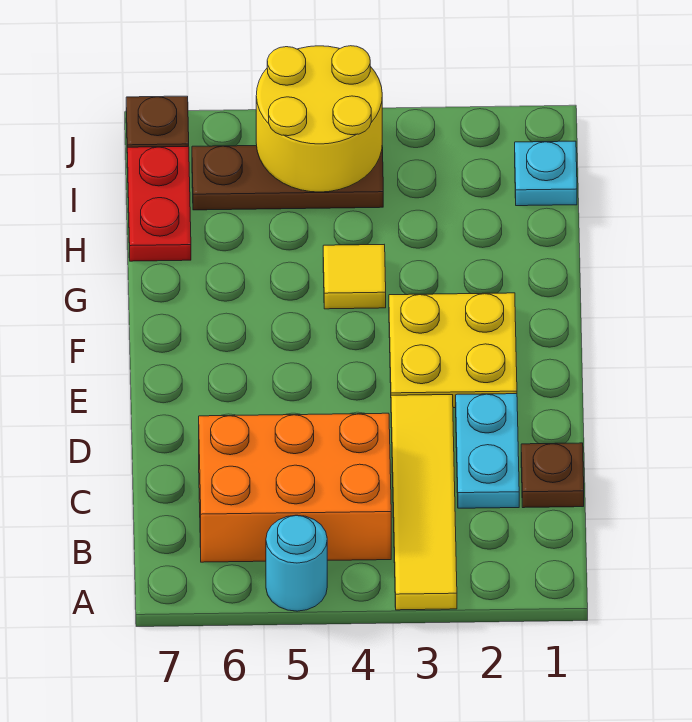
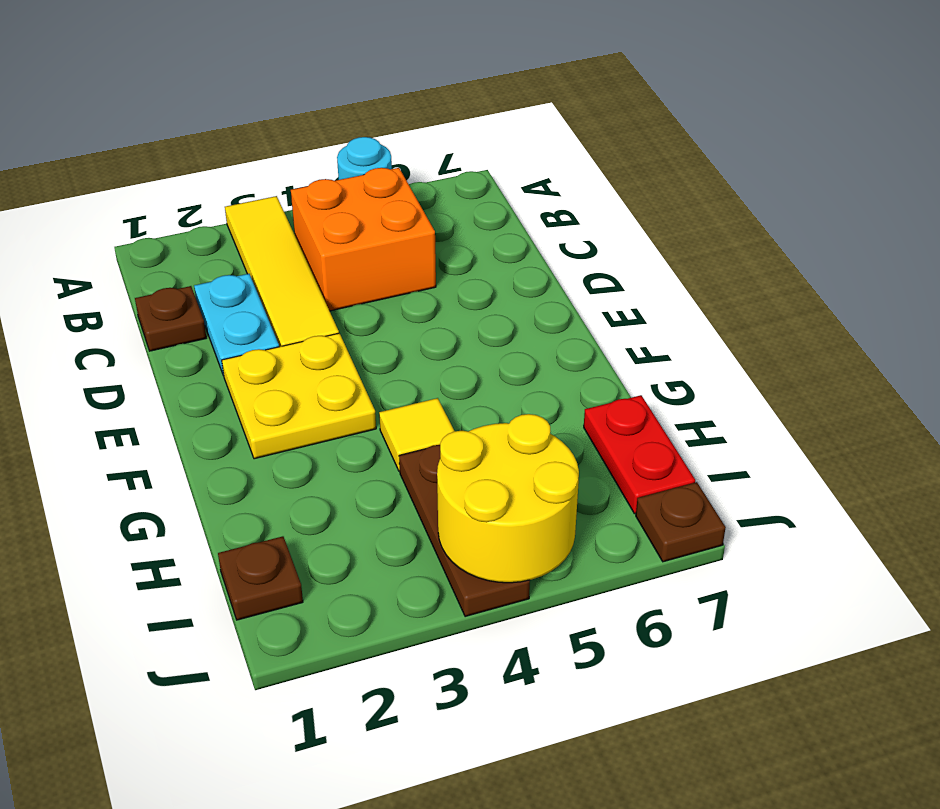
orange 2x3 brick [199,413,391,562] -> orange 2x2 brick [291,168,436,311]
cyan 1x1 plate [515,141,577,206] -> brown 1x1 plate [218,536,303,620]
brown 1x3 plate [192,146,383,210] -> brown 1x3 plate turned to [399,445,530,617]

